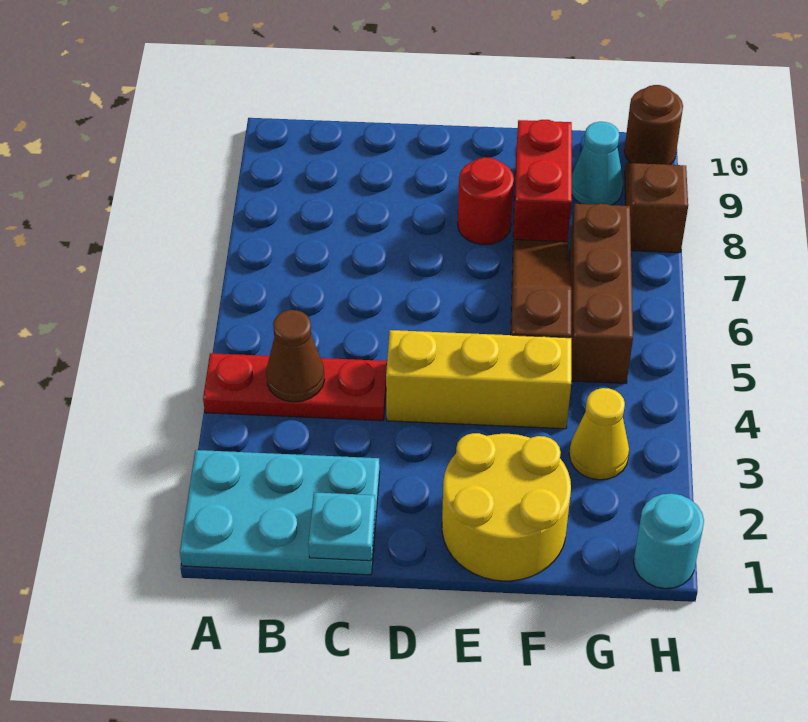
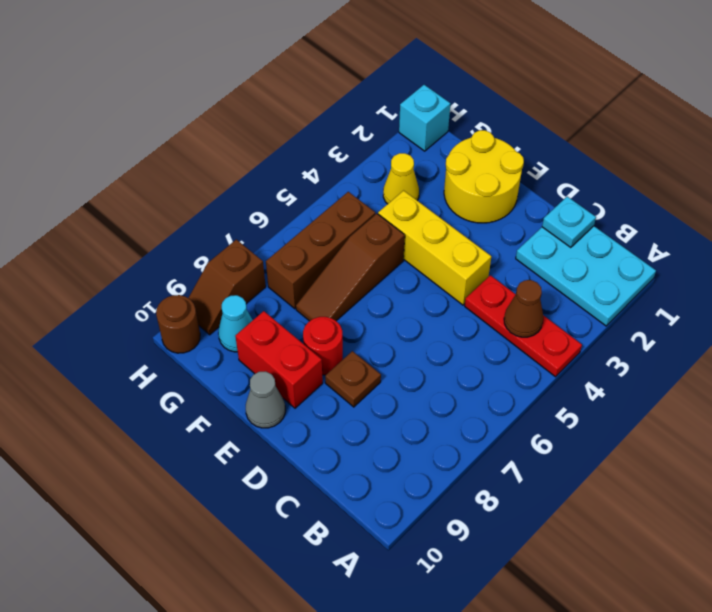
none -> brown 1x1 plate [325,351,381,407]
none -> grey 1x1 cone [246,371,285,428]
red 1x2 brick [513,120,572,242] -> red 1x2 brick turned to [235,311,323,408]
cyan 1x1 round brick [634,493,704,589] -> cyan 1x1 brick [399,85,450,151]

